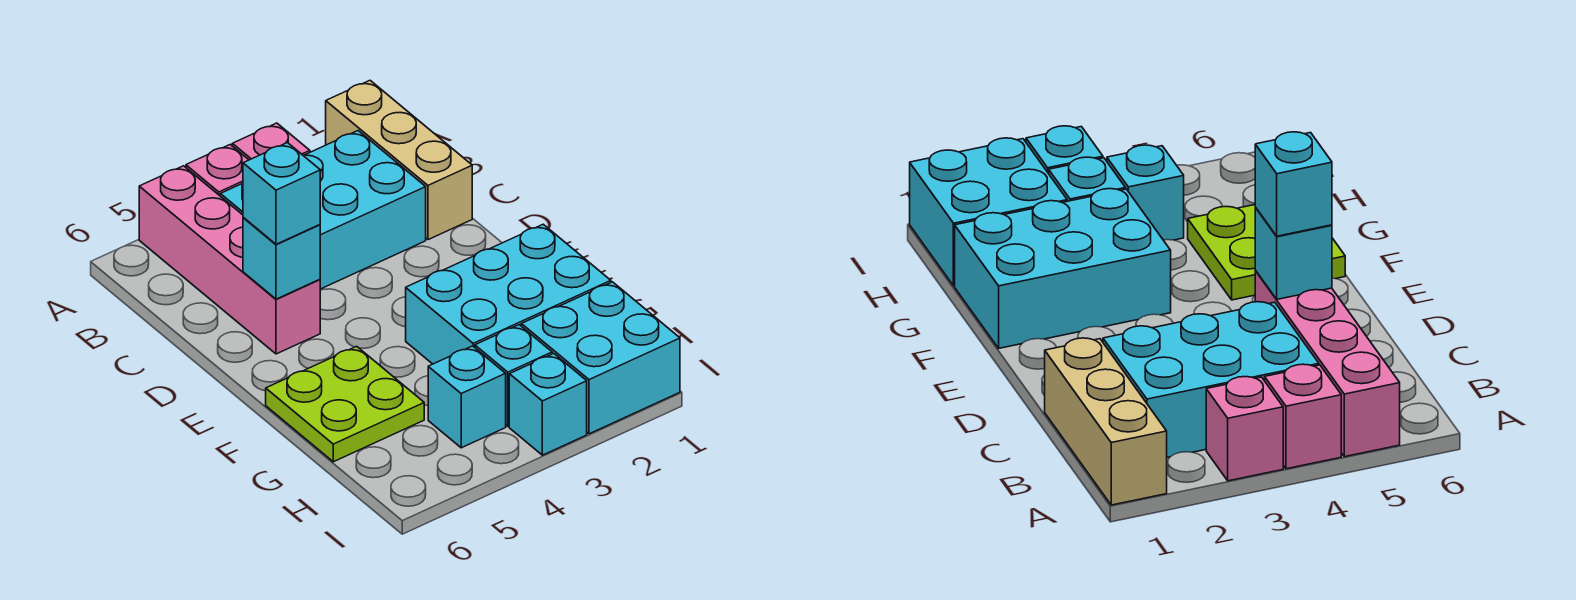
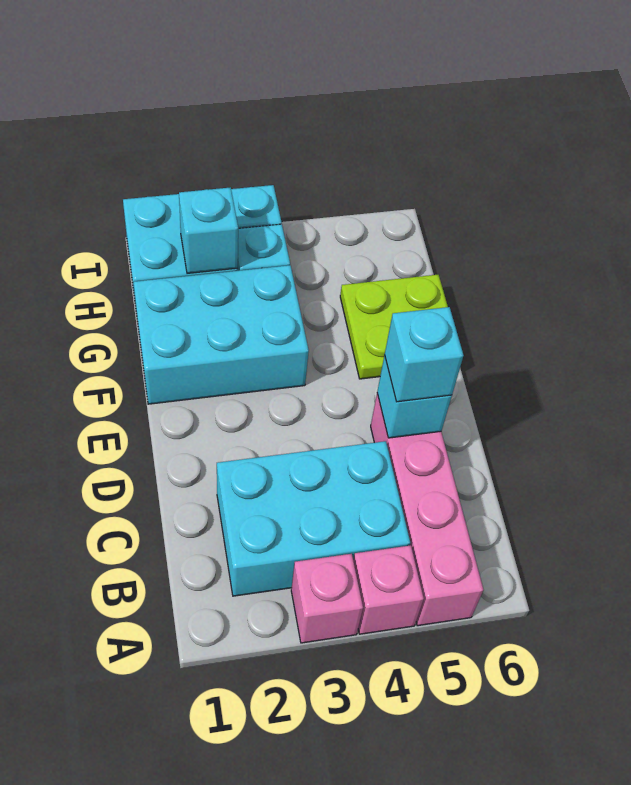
tan 1x3 brick [326,81,472,240] -> none
cyan 1x1 brick [428,346,506,448] -> cyan 1x1 brick moved to [179,187,238,273]

